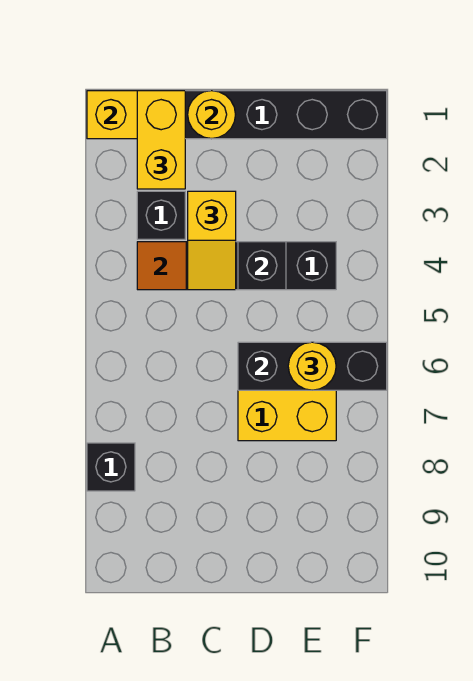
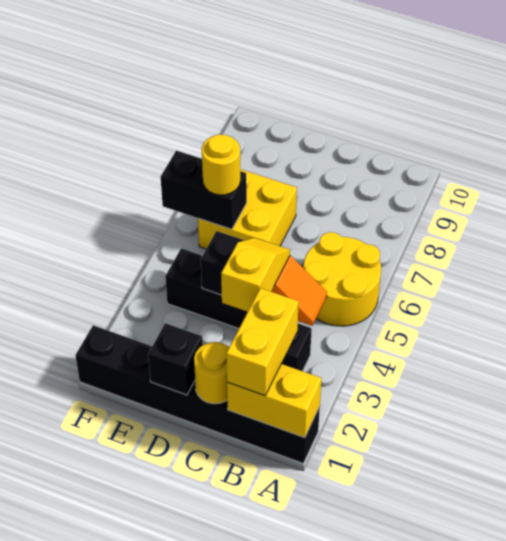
none -> yellow 2x2 round brick [303,232,381,326]
black 1x1 brick [87,443,135,491] -> black 1x1 brick moved to [148,323,203,395]
black 1x3 brick [238,342,387,390] -> black 1x2 brick [161,151,247,229]

